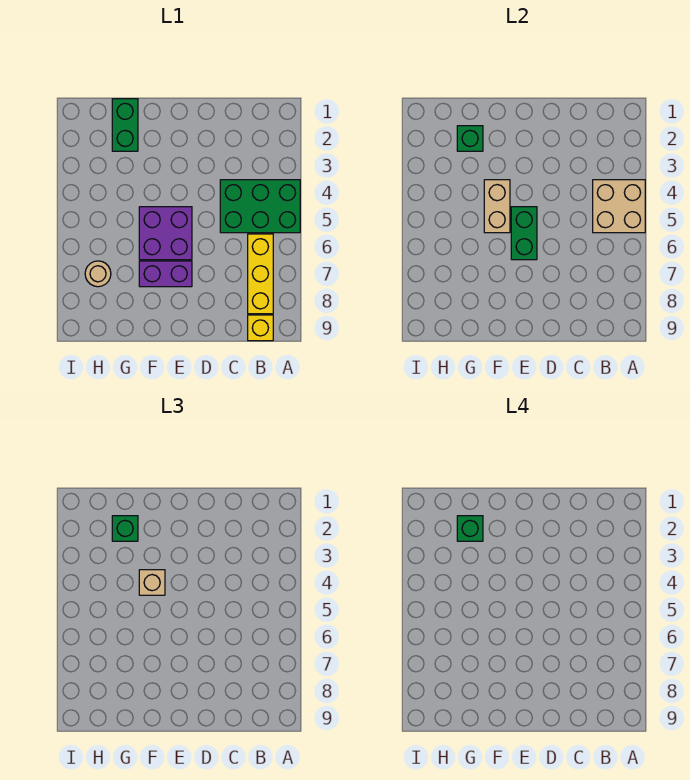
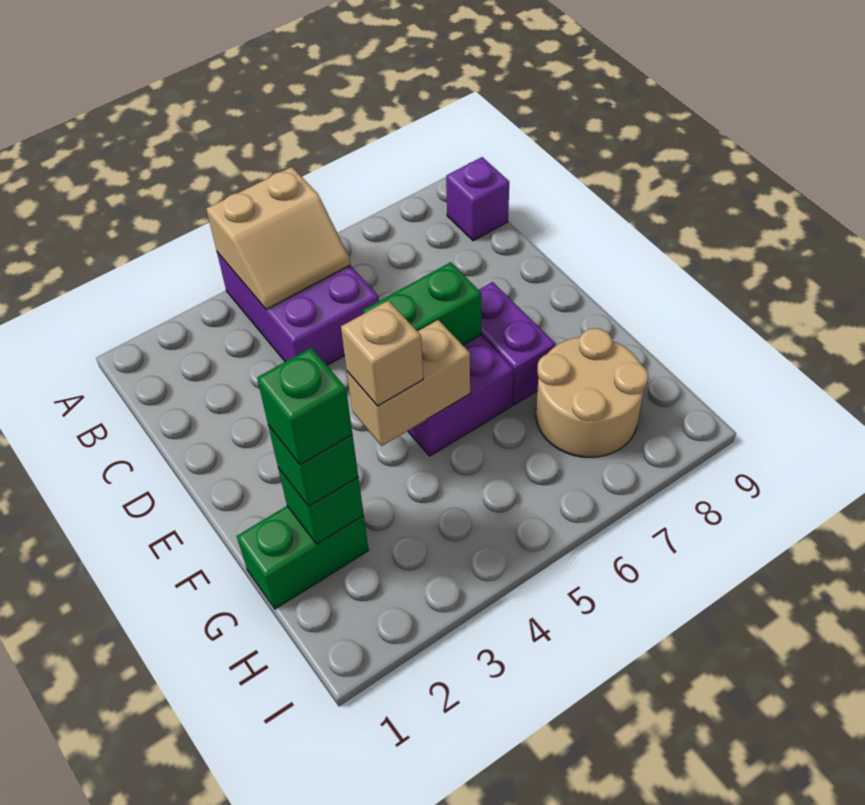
green 2x3 brick [220,180,300,233] -> purple 2x3 brick [217,252,379,365]
tan 2x2 brick [593,180,645,233] -> tan 2x2 slope [206,167,350,310]
yellow 1x3 brick [248,234,273,314] -> none
yellow 1x1 brick [248,315,273,341] -> purple 1x1 brick [446,157,509,241]
tan 1x1 round brick [85,261,111,287] -> tan 2x2 round brick [536,328,648,457]

